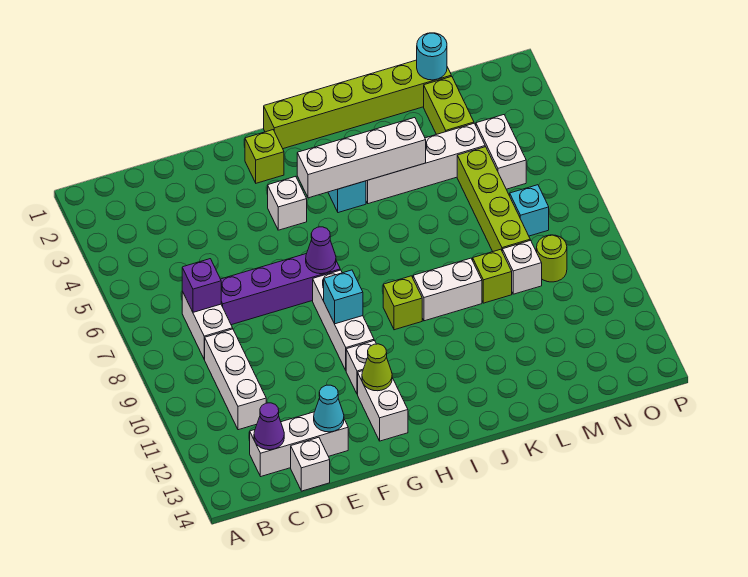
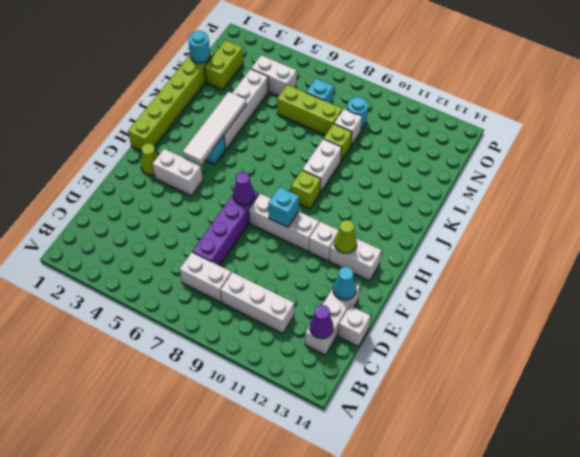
purple 1x1 brick [182,259,221,312] -> none
lime 1x1 brick [245,130,284,183] -> lime 1x1 cone [141,143,158,175]
white 1x1 brick [268,176,307,230] -> white 1x2 brick [153,149,203,196]
white 1x4 brick [297,118,426,198] -> white 1x4 tile [183,92,246,164]
lime 1x2 brick [424,76,474,134] -> lime 1x2 brick turned to [205,40,243,90]
lime 1x4 brick [457,147,530,251] -> lime 1x3 brick [277,85,343,135]
lime 1x1 round brick [537,235,567,282] -> cyan 1x1 round brick [347,97,368,128]

